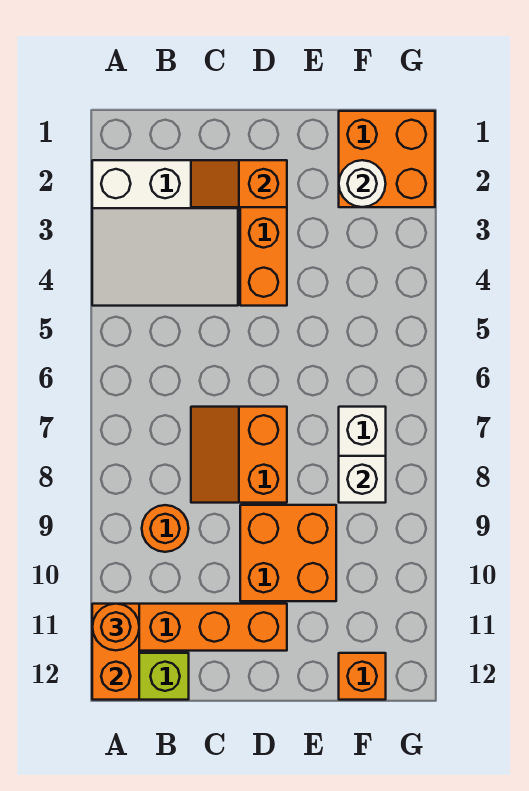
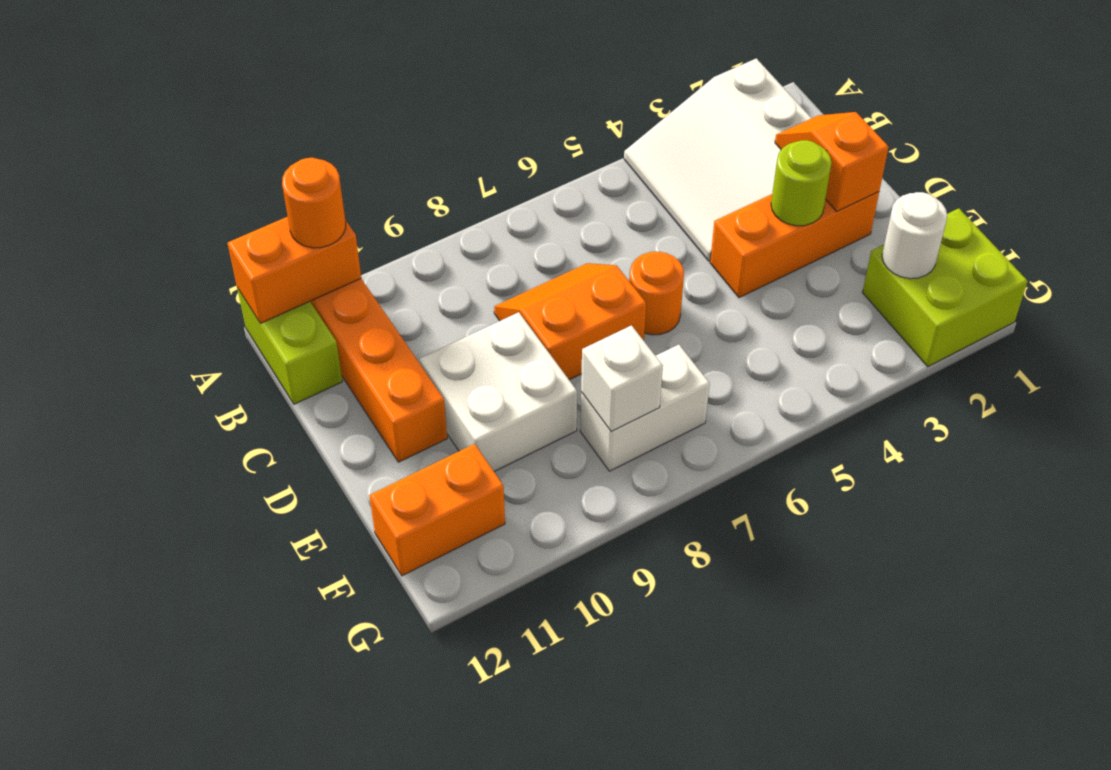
orange 1x1 round brick [142,505,189,552] -> orange 1x1 round brick moved to [629,252,684,335]
none -> lime 1x1 round brick [771,140,832,226]
orange 2x2 brick [240,505,336,601] -> white 2x2 brick [420,312,577,472]
orange 2x2 brick [339,111,435,207] -> lime 2x2 brick [862,208,1028,367]
orange 1x1 brick [339,653,386,700] -> orange 1x2 brick [369,444,505,576]

